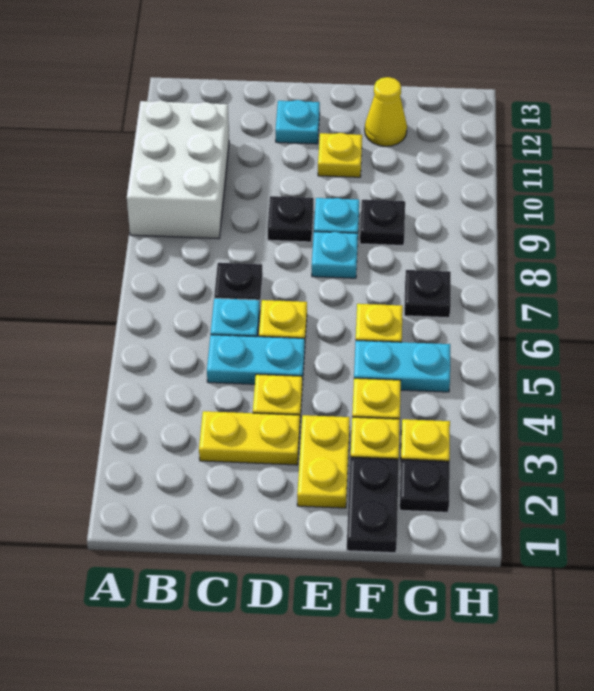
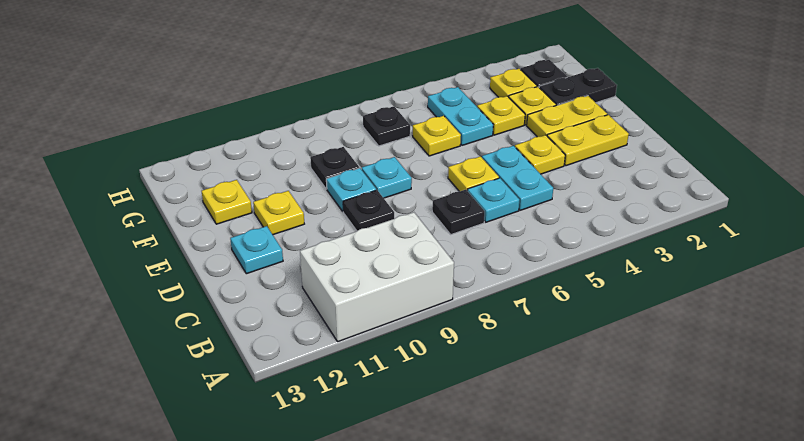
yellow 1x2 plate [199,411,300,465] -> yellow 1x2 plate turned to [547,115,629,166]
yellow 1x1 cone [365,77,407,146] -> yellow 1x1 plate [202,180,252,224]

